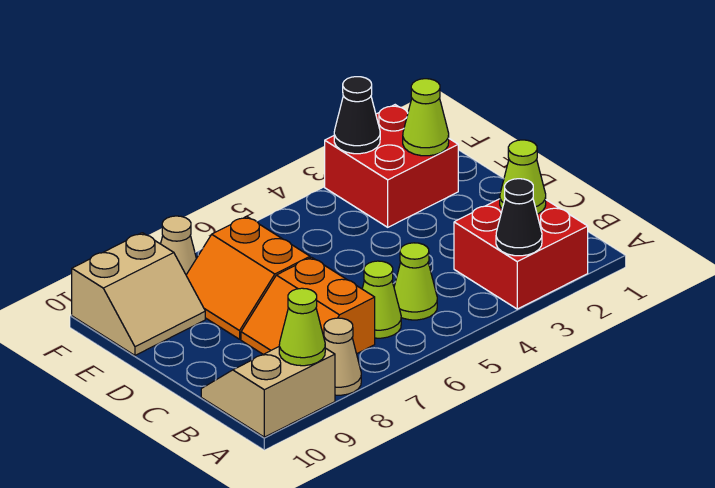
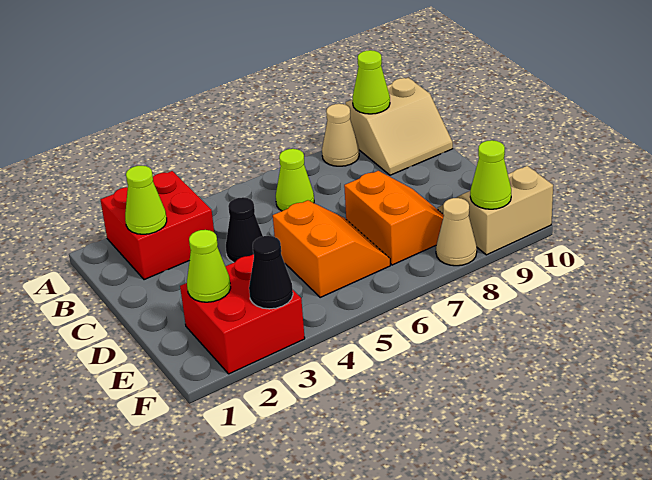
black 1x1 cone [496,179,542,256] -> black 1x1 cone moved to [226,197,263,263]
lime 1x1 cone [394,243,437,320] -> lime 1x1 cone moved to [470,140,511,209]
orange 2x2 slope [241,257,375,354] -> orange 2x2 slope moved to [273,200,390,297]

